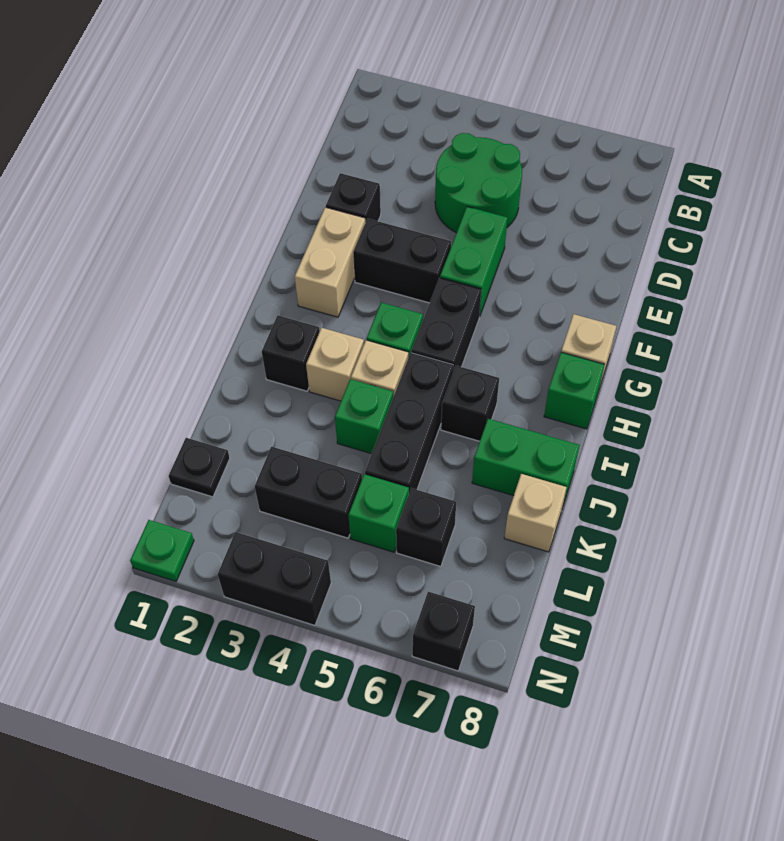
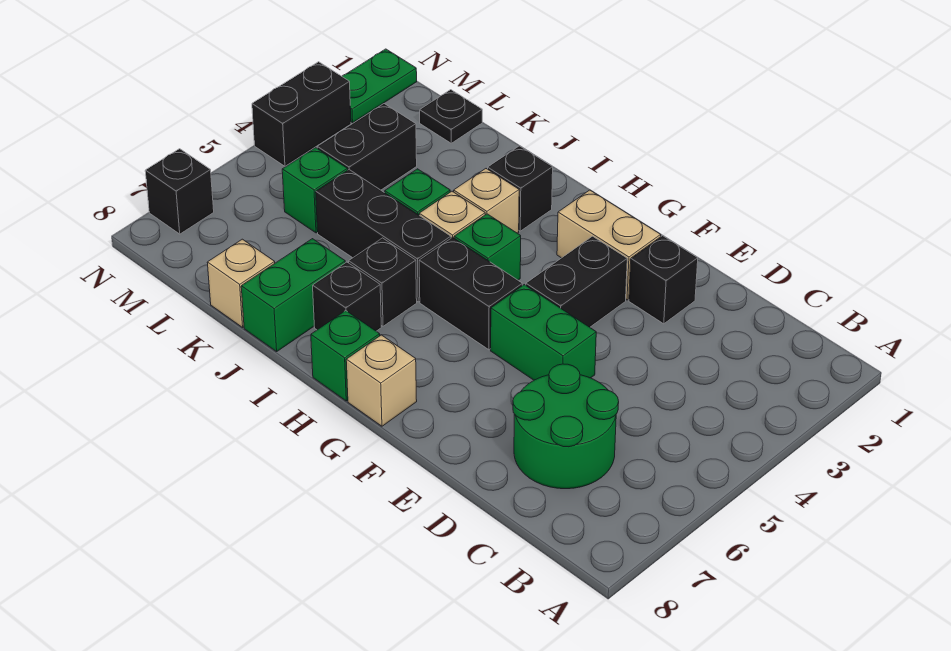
green 2x2 round brick [435,133,522,233] -> green 2x2 round brick moved to [513,364,619,489]
black 1x1 brick [396,488,456,567] -> black 1x1 brick moved to [313,262,381,331]
green 1x1 plate [130,520,194,581] -> green 1x2 plate [342,49,417,123]

